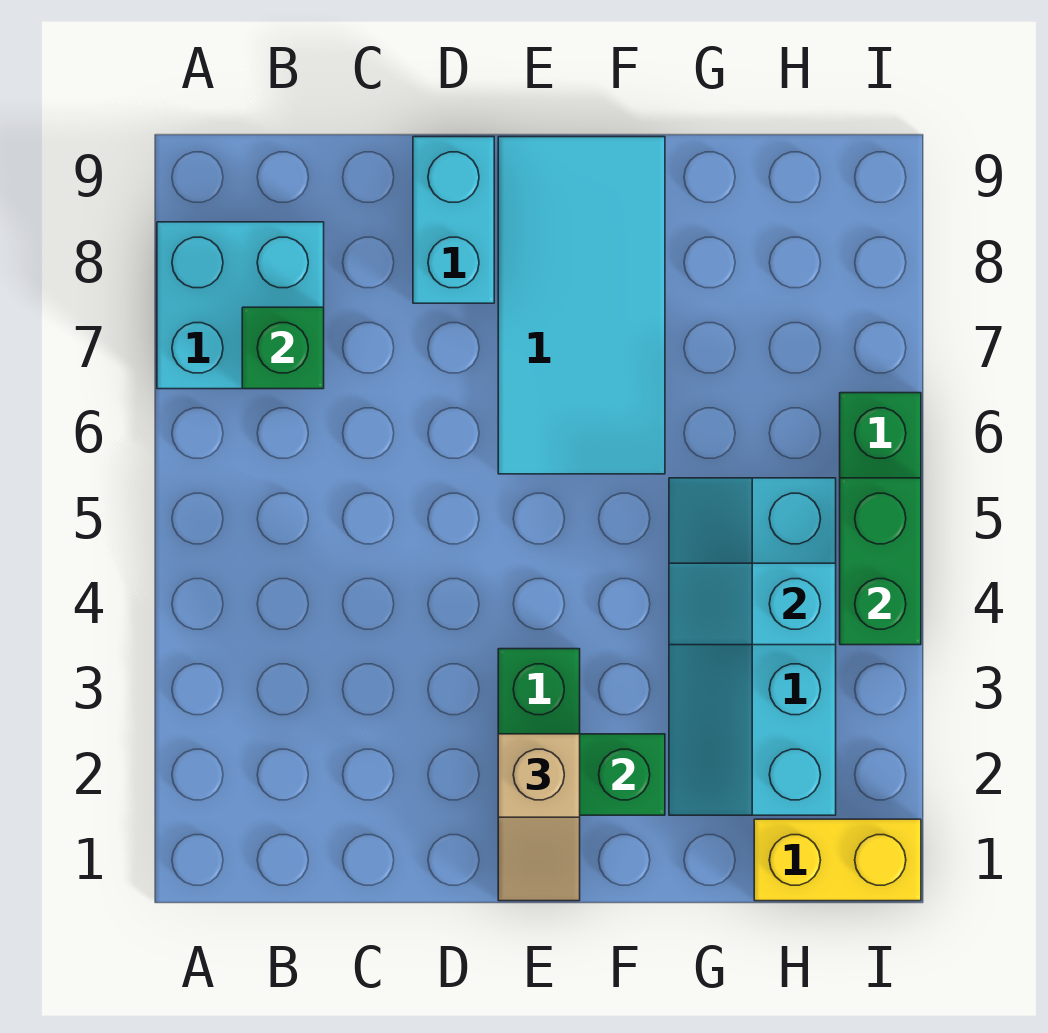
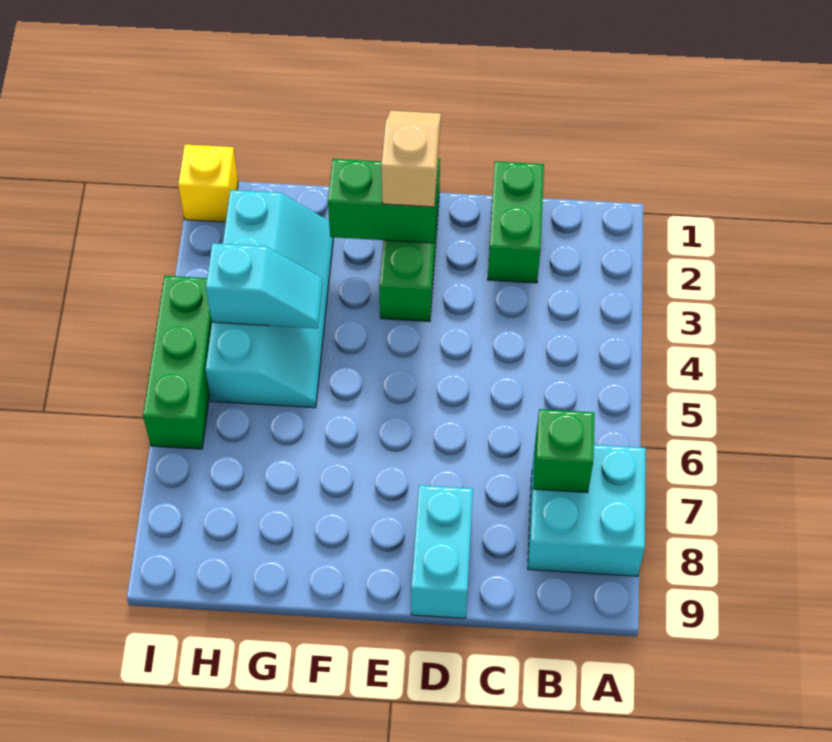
cyan 2x4 tile [498,137,665,474] -> none
yellow 1x2 brick [754,819,921,901] -> yellow 1x1 brick [178,145,238,222]
green 1x2 brick [840,478,921,645] -> green 1x2 brick moved to [488,161,544,283]

